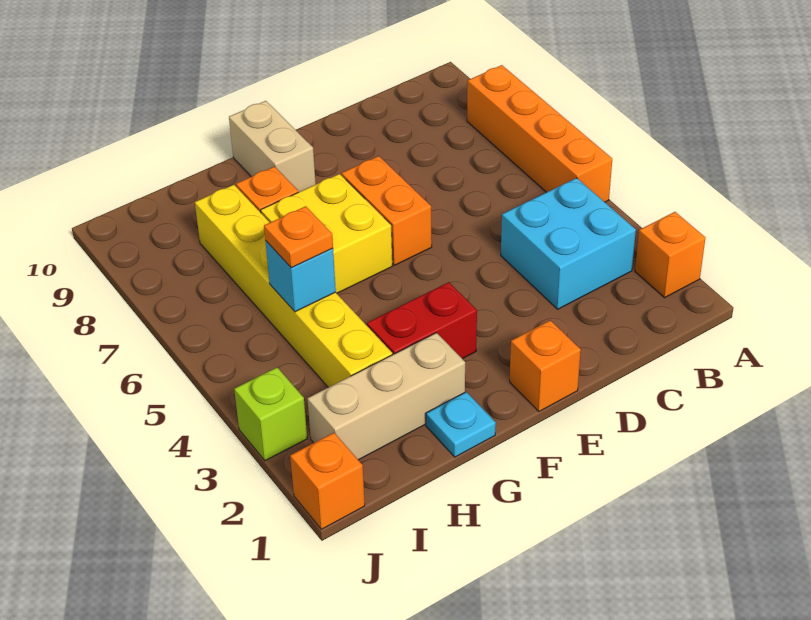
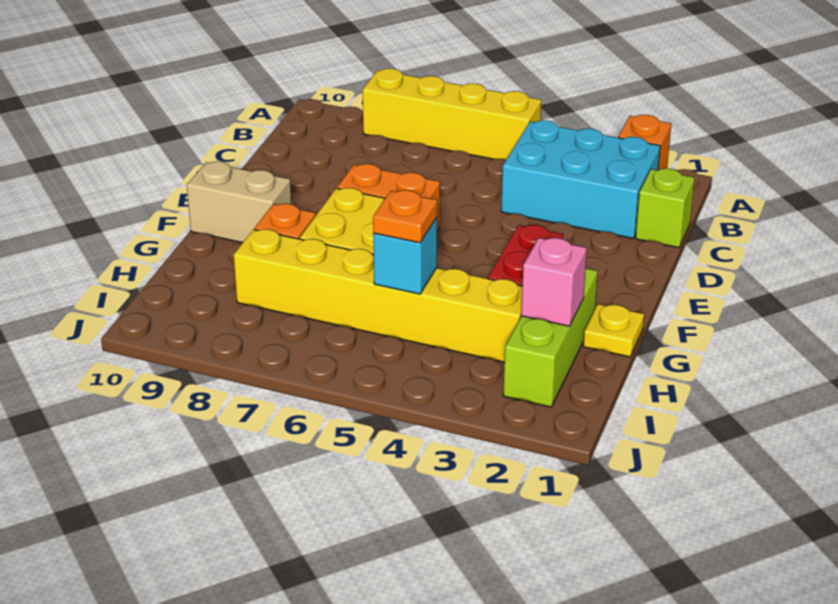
orange 1x4 brick [467,65,612,202] -> yellow 1x4 brick [363,69,541,160]
cyan 2x2 brick [501,178,636,309] -> cyan 2x3 brick [501,120,660,238]
orange 1x1 brick [510,320,581,412] -> none
cyan 1x1 plate [426,392,496,457] -> yellow 1x1 plate [583,304,644,357]
tan 1x3 brick [307,333,465,460] -> lime 1x3 brick [503,268,598,407]
none -> pink 1x1 brick [521,238,587,326]
orange 1x1 brick [290,433,365,529] -> none
lime 1x1 brick [234,367,307,461] -> lime 1x1 brick moved to [636,168,695,248]

